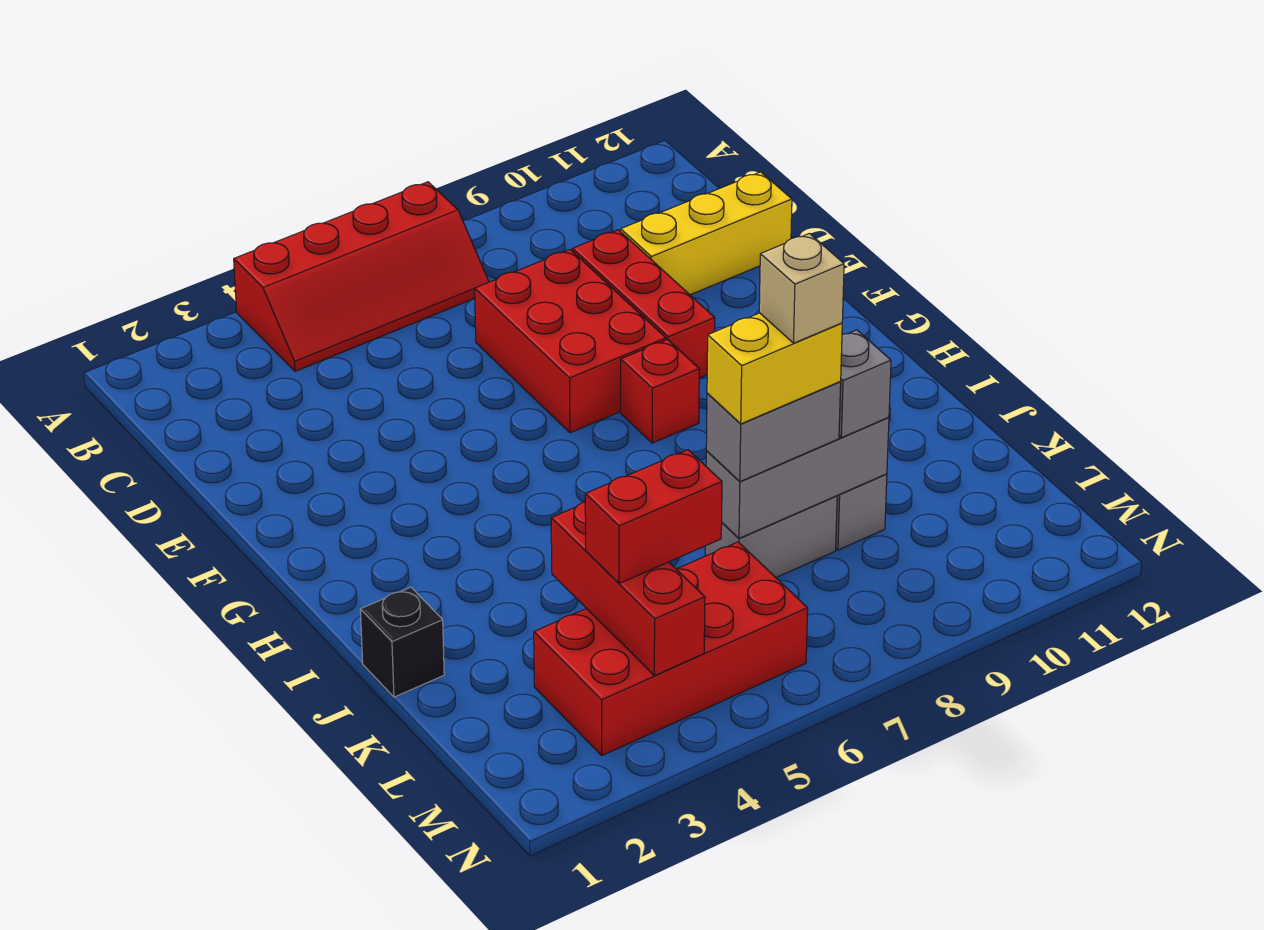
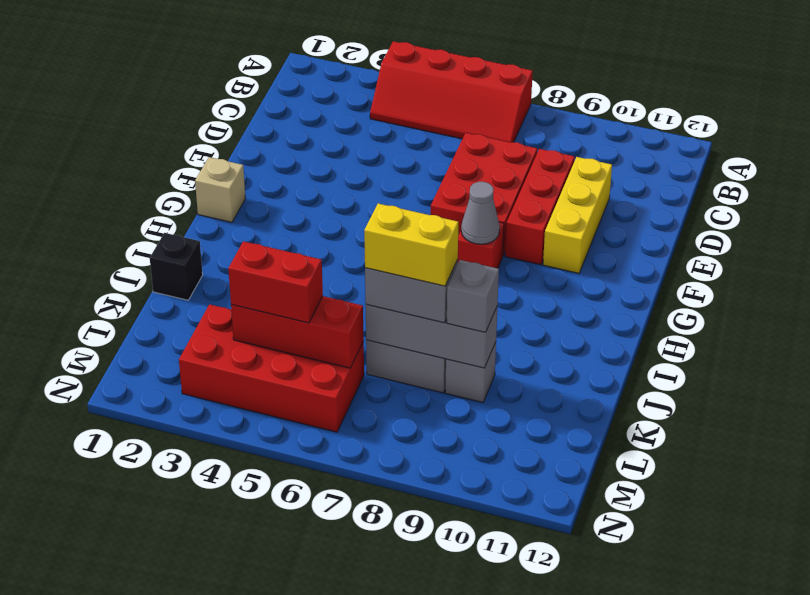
yellow 1x3 brick [621,172,792,295] -> yellow 1x3 brick turned to [543,157,612,273]
none -> grey 1x1 cone [461,182,500,244]
red 1x3 brick [551,502,705,676] -> red 1x3 brick turned to [231,296,364,368]
tan 1x1 brick [759,233,844,343] -> tan 1x1 brick moved to [195,157,245,222]

